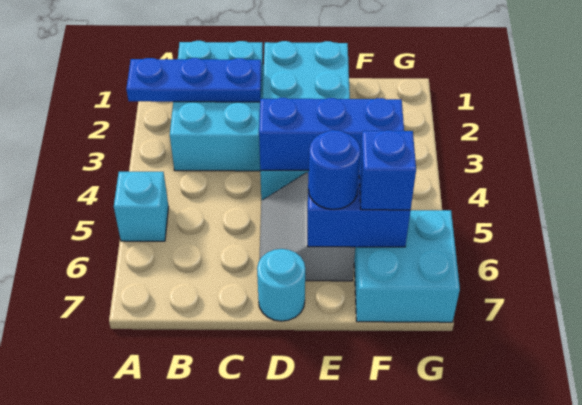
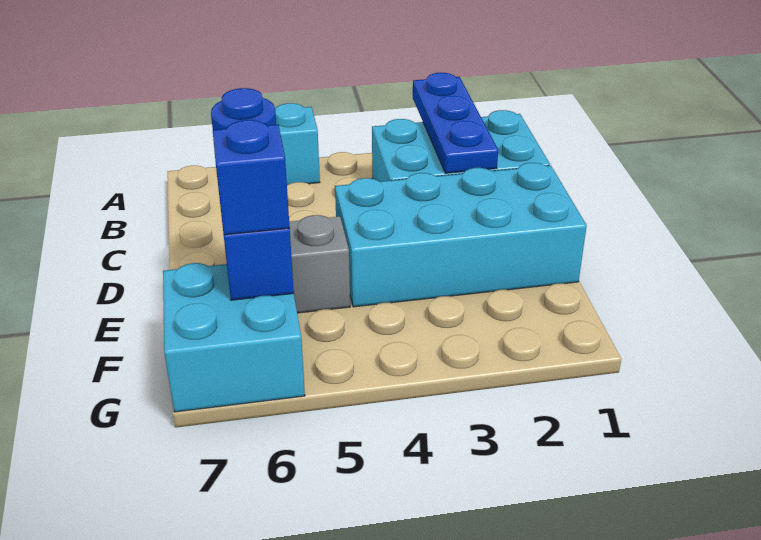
blue 1x3 brick [259,98,404,170] -> none
cyan 1x1 round brick [257,249,305,321] -> none

